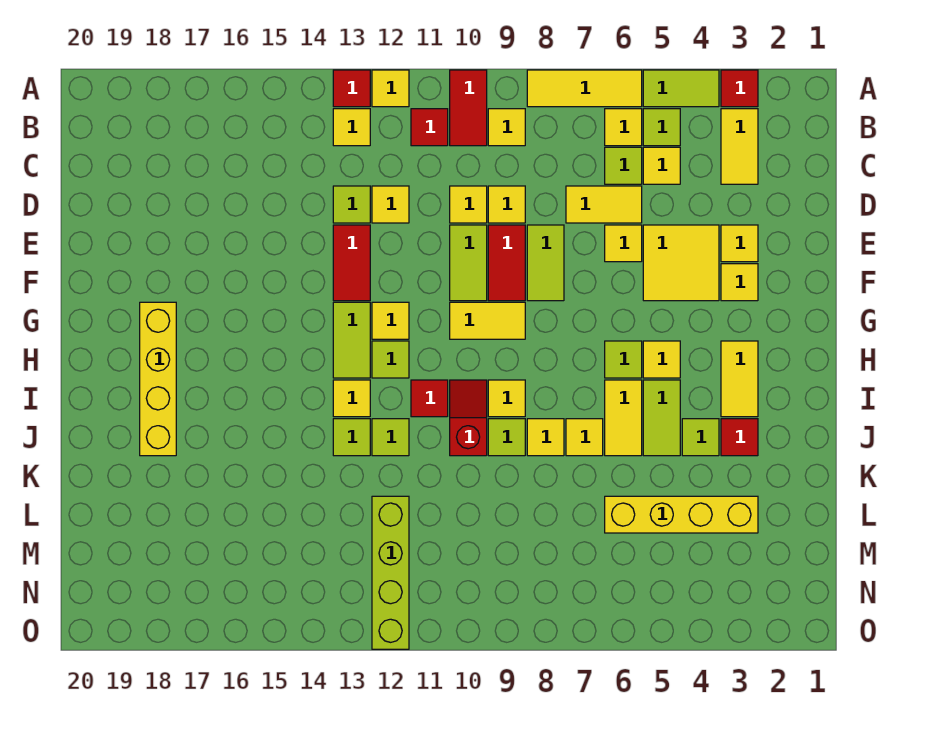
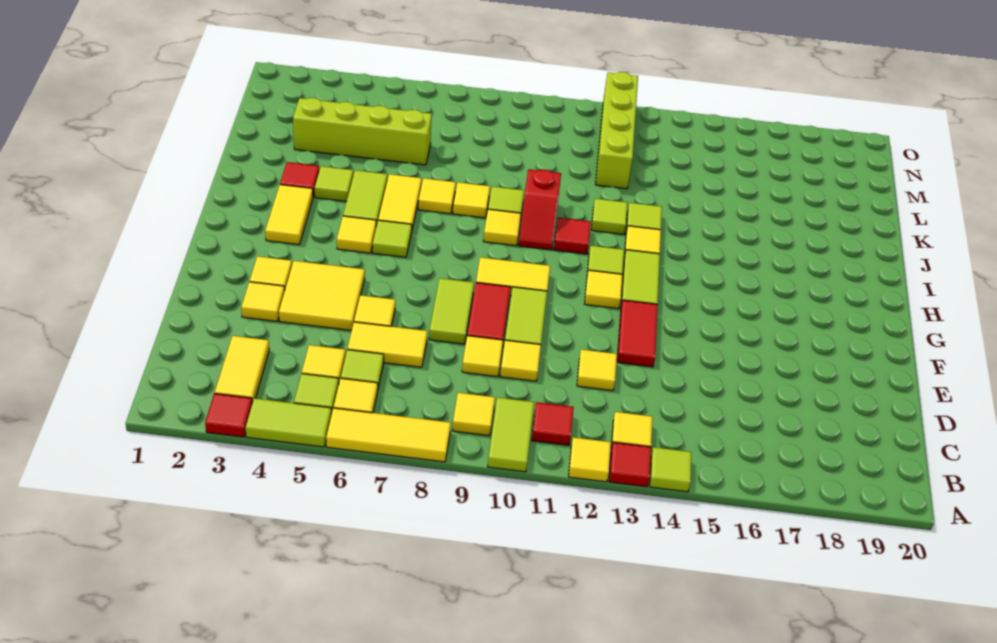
red 1x2 tile [450,70,487,146] -> lime 1x2 tile [488,397,534,472]
lime 1x1 tile [333,186,370,223] -> lime 1x1 tile moved to [650,447,691,492]
yellow 1x4 brick [140,302,176,456] -> none
yellow 1x4 brick [605,496,758,533] -> lime 1x4 brick [293,98,432,165]

